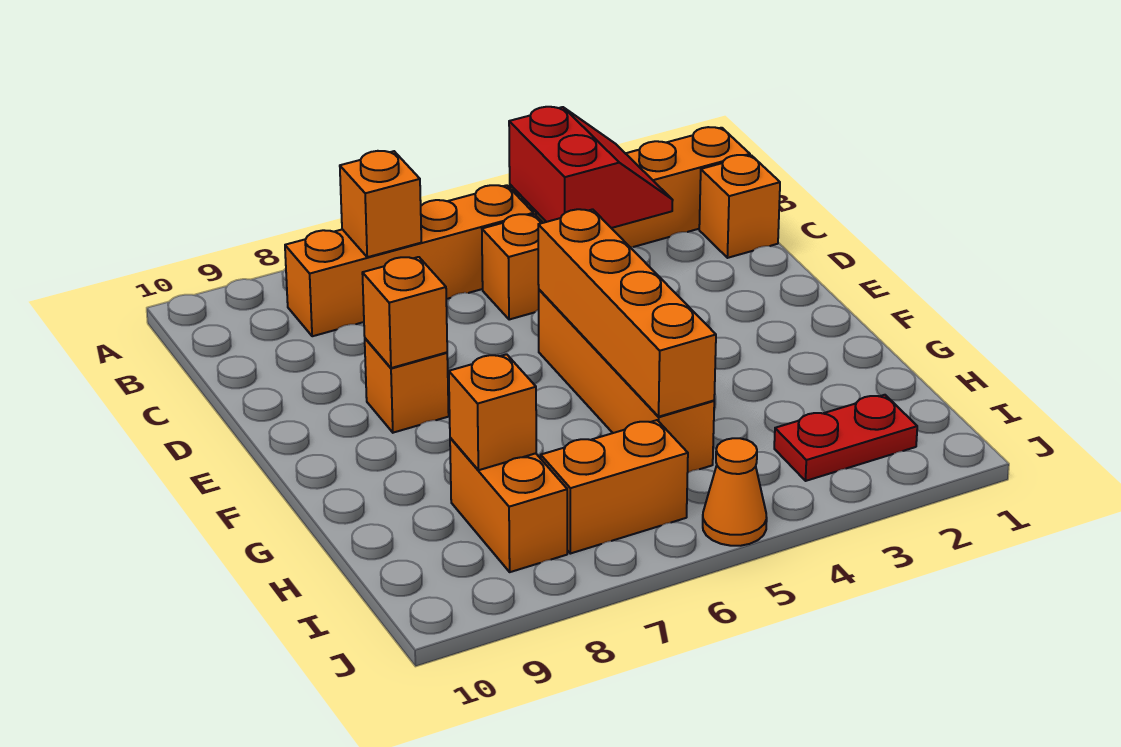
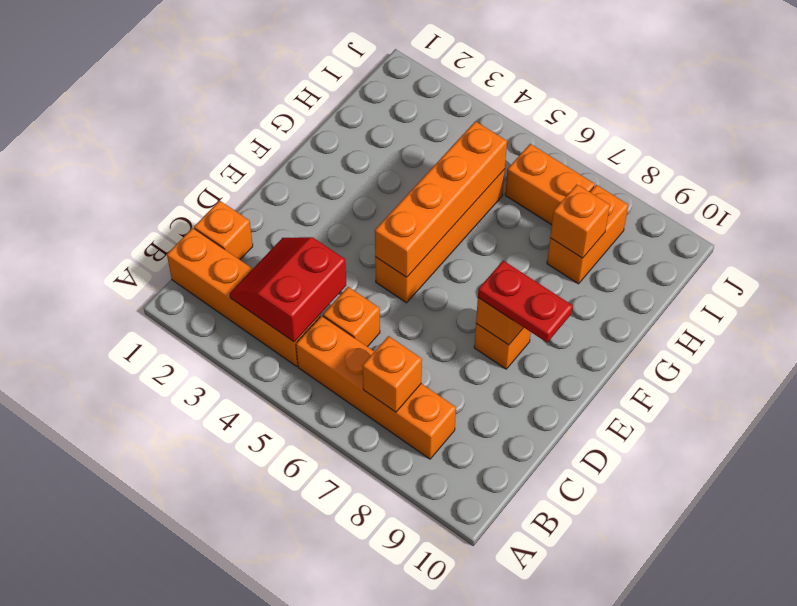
red 1x2 plate [774,395,917,481] -> red 1x2 plate moved to [478,261,573,342]
orange 1x1 cone [703,438,767,546] -> none

